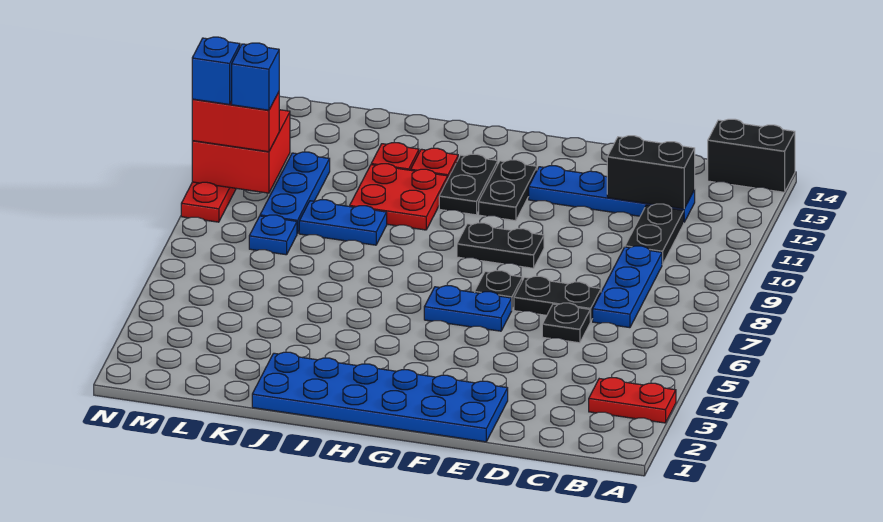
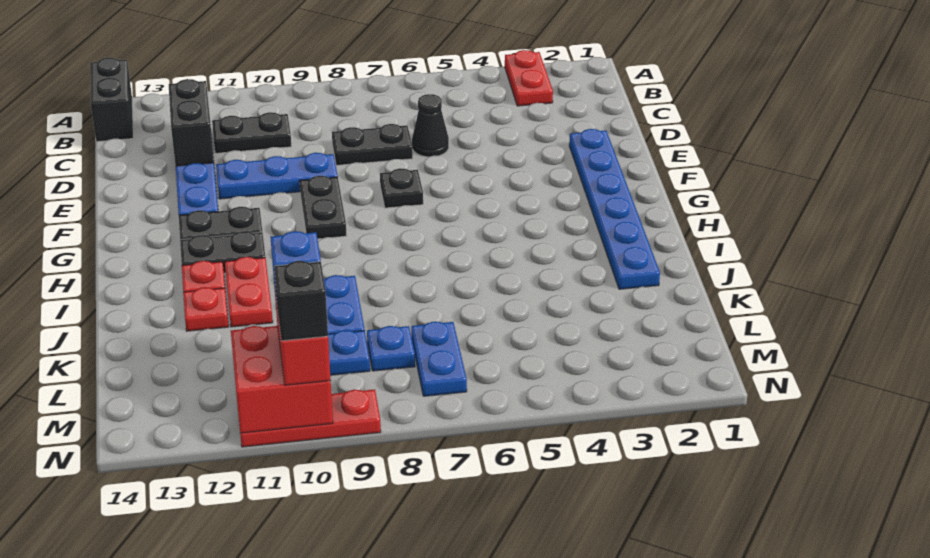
blue 1x3 plate [593,246,662,328] -> blue 1x3 plate moved to [216,153,338,199]
black 1x1 plate [542,303,590,343] -> black 1x1 cone [412,94,449,157]
black 1x2 plate [514,276,601,322] -> black 1x2 plate turned to [332,124,413,165]
blue 2x6 plate [252,352,508,442] -> blue 1x6 plate [569,129,660,289]
blue 1x2 plate [424,286,512,331] -> blue 1x2 plate moved to [411,322,467,396]
red 2x2 plate [350,164,448,230] -> red 1x2 plate [225,257,273,327]
blue 1x1 brick [192,37,240,104] -> black 1x1 brick [274,261,328,341]

